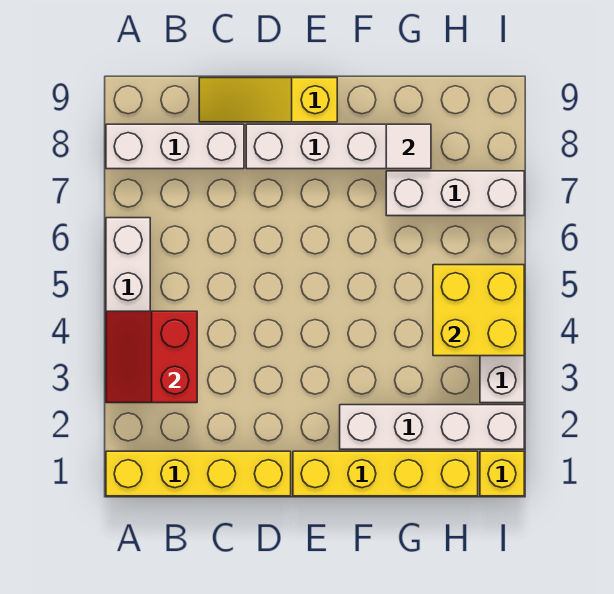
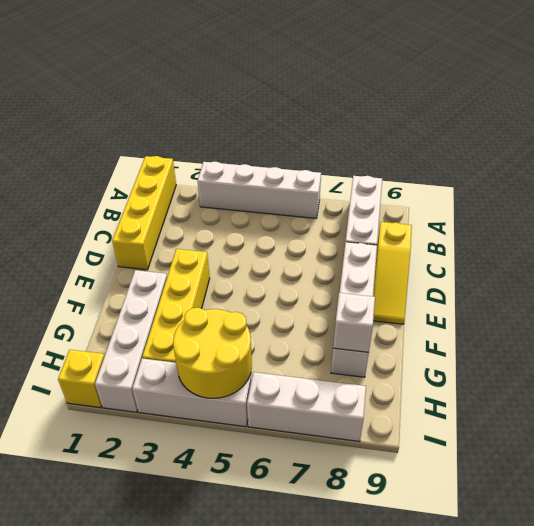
red 2x2 slope [106,311,197,403] -> none
yellow 1x3 slope [199,78,337,122] -> yellow 1x3 slope turned to [373,222,412,324]
yellow 1x4 brick [293,451,478,496] -> yellow 1x4 brick moved to [142,249,210,363]
white 1x3 brick [386,171,524,216] -> white 1x3 brick turned to [247,372,366,442]
white 1x1 tile [386,124,431,169] -> white 1x1 brick [333,293,375,353]
yellow 2x2 brick [433,265,524,356] -> yellow 2x2 round brick [173,308,252,398]

